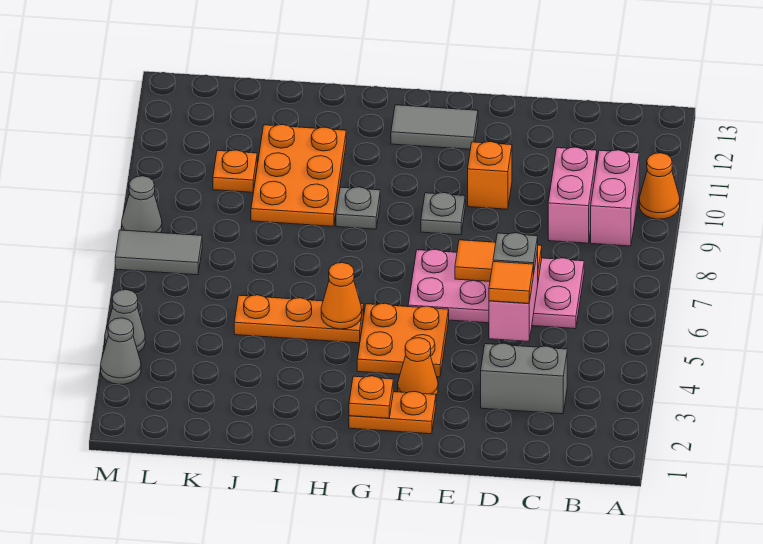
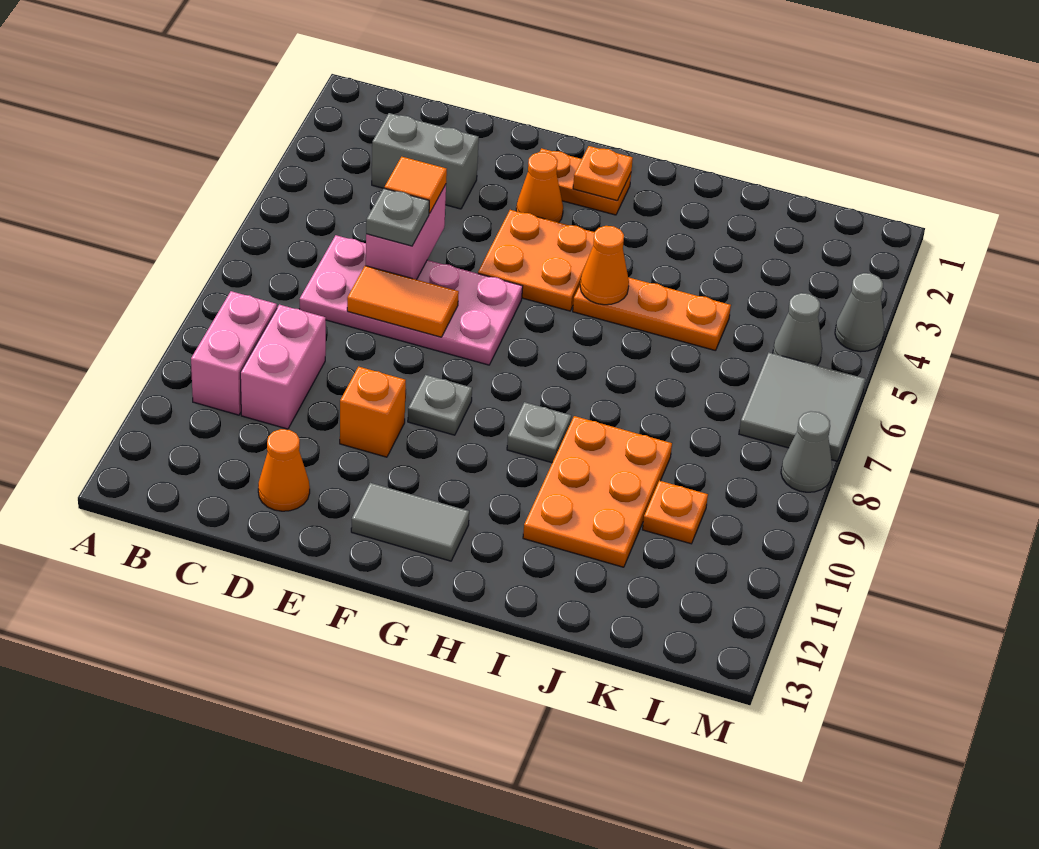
orange 1x1 cone [639,153,680,219] -> orange 1x1 cone moved to [258,429,310,511]
grey 1x2 tile [115,230,202,275] -> grey 2x2 tile [739,353,865,461]
grey 1x1 cone [101,318,141,384] -> grey 1x1 cone moved to [773,293,822,365]

